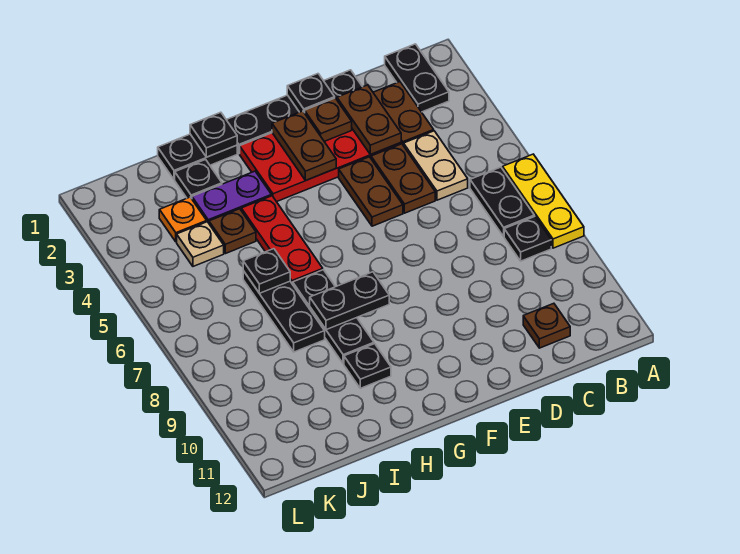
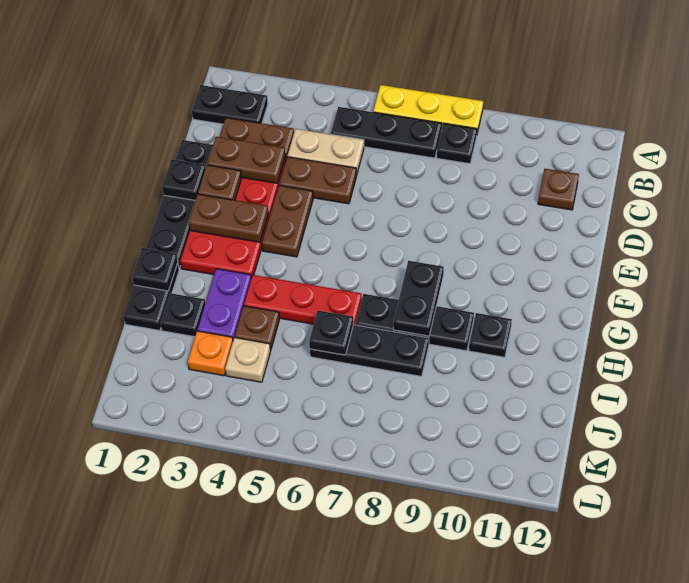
black 1x2 plate [470,167,534,236] -> black 1x3 plate [331,107,442,158]
brown 1x2 plate [339,157,403,226] -> brown 1x2 plate turned to [262,186,313,257]

